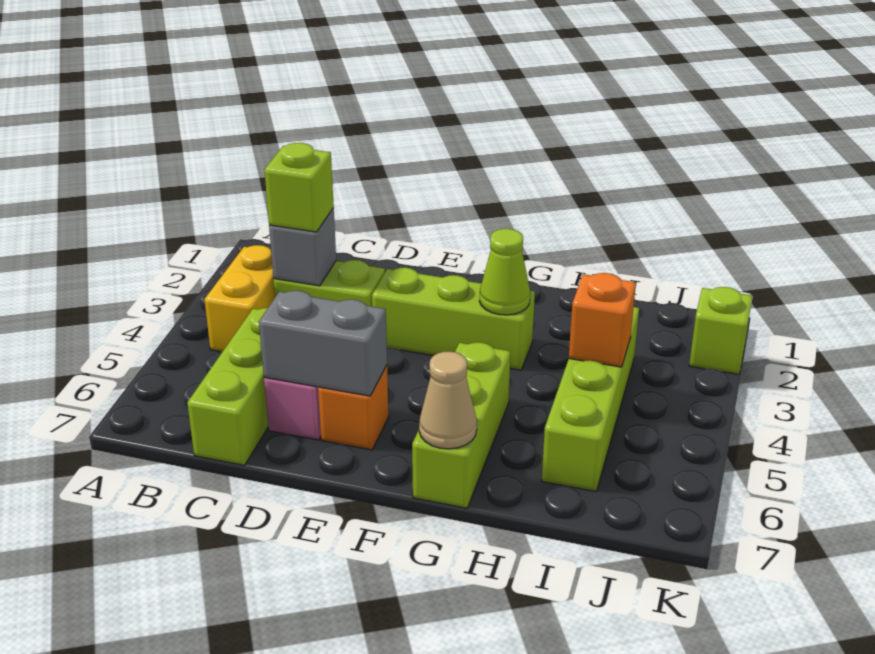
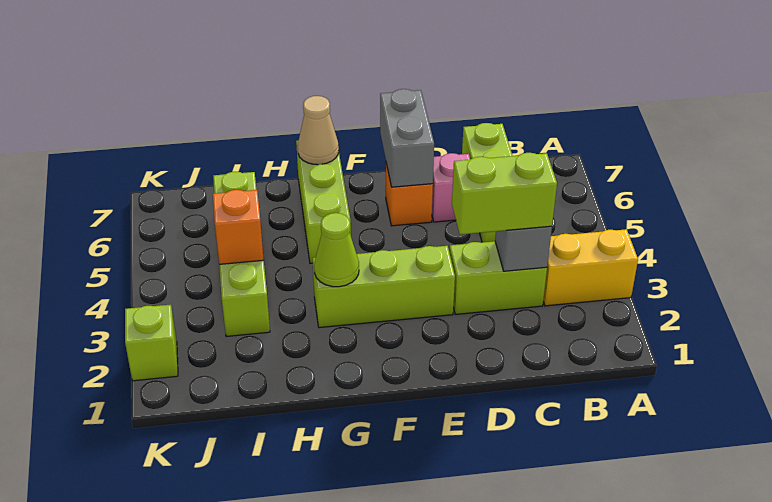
yellow 1x2 brick [205,245,275,352] -> yellow 1x2 brick turned to [543,229,638,306]
lime 1x1 brick [264,143,334,232] -> lime 1x2 brick [452,153,557,235]
grey 1x2 brick [259,291,387,396] -> grey 1x2 brick turned to [380,89,434,187]

